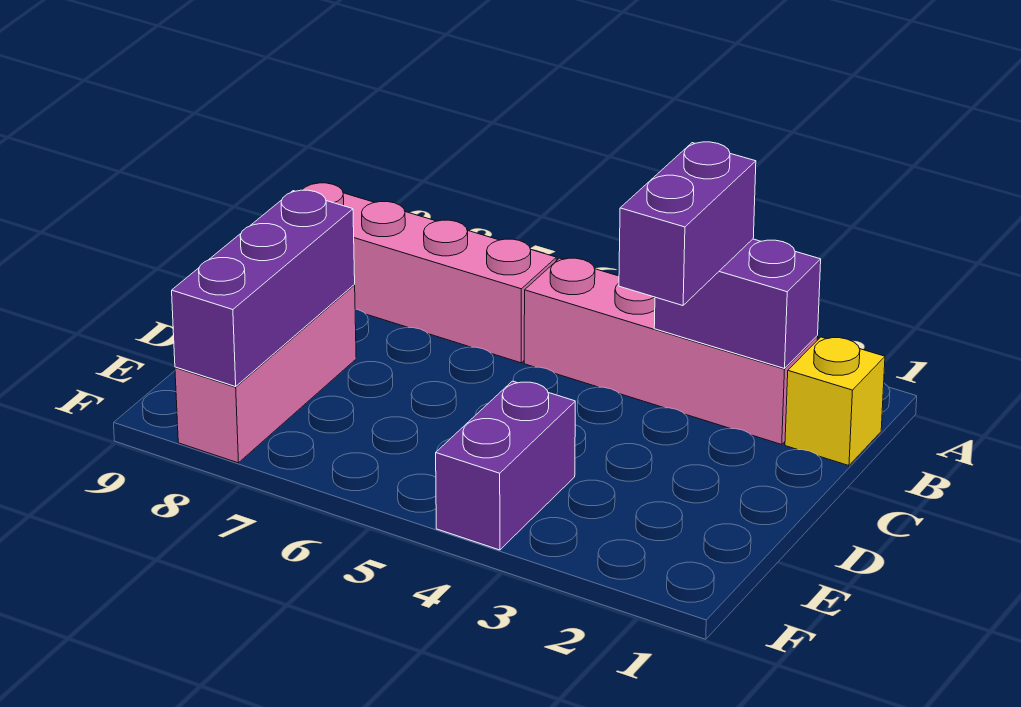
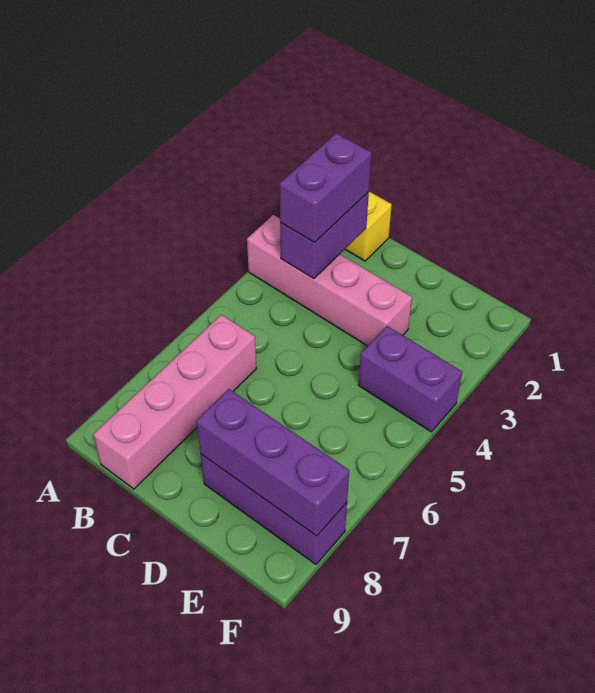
pink 1x4 brick [524,258,818,444] -> pink 1x4 brick turned to [247,215,412,346]
purple 1x2 brick [619,142,756,306] -> purple 1x2 brick turned to [280,133,371,243]
pink 1x3 brick [175,285,356,463] -> purple 1x3 brick [200,454,347,564]

